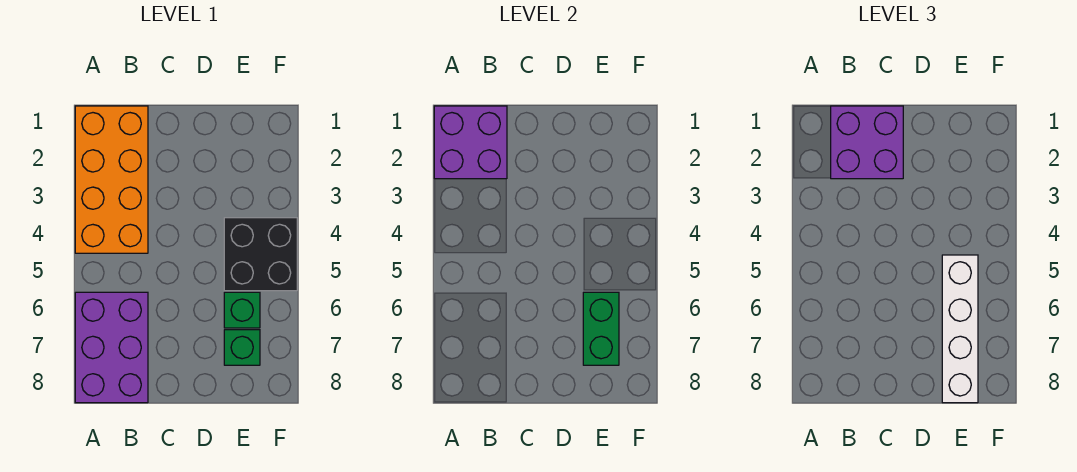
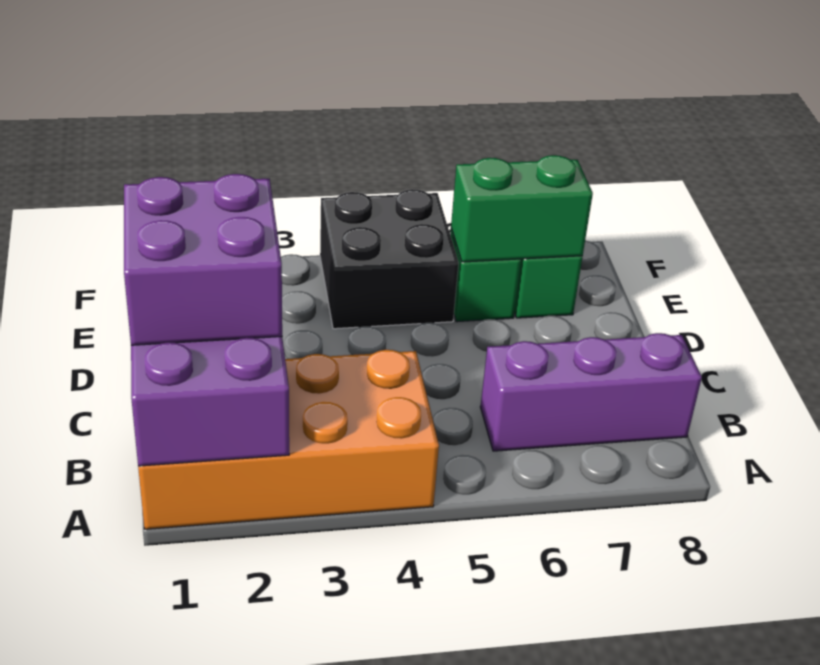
purple 2x3 brick [75,292,148,403] -> purple 1x3 brick [480,333,702,451]
white 1x4 brick [942,255,978,403] -> none

